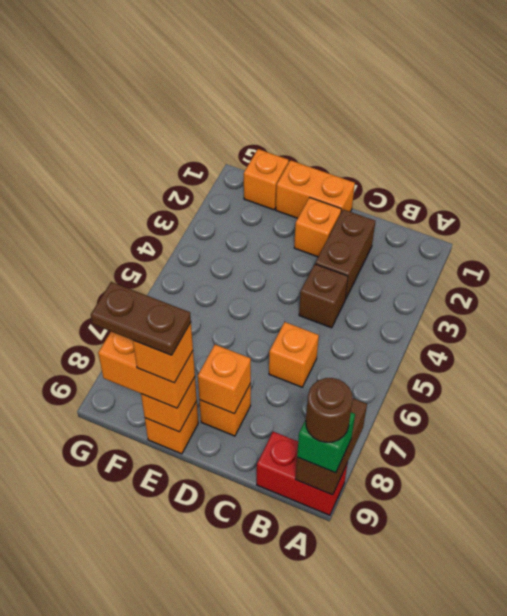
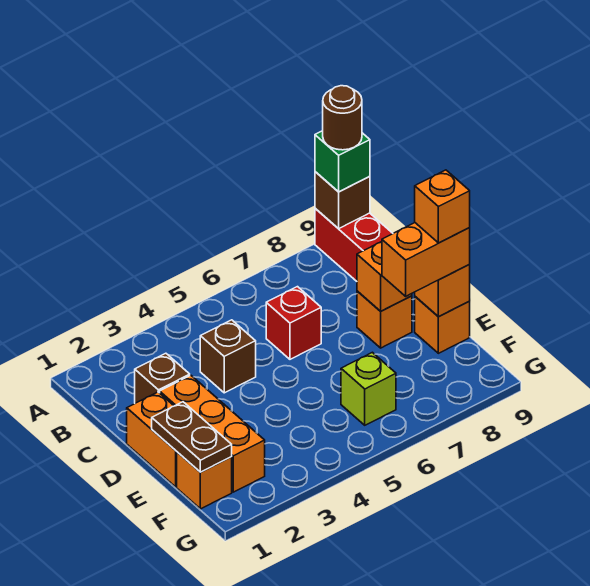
brown 1x2 brick [295,398,367,495] -> brown 1x1 brick [315,172,370,229]
brown 1x2 brick [315,209,375,299] -> brown 1x1 brick [135,353,190,403]
orange 1x1 brick [269,322,319,387] -> red 1x1 brick [266,287,321,359]
orange 1x1 brick [294,197,341,257] -> orange 1x3 brick [160,375,265,492]
orange 1x2 brick [98,332,195,408] -> orange 1x2 brick turned to [382,223,470,296]
brown 1x2 plate [91,282,191,355] -> brown 1x2 plate moved to [152,402,232,472]
none -> lime 1x1 brick [341,352,396,425]

